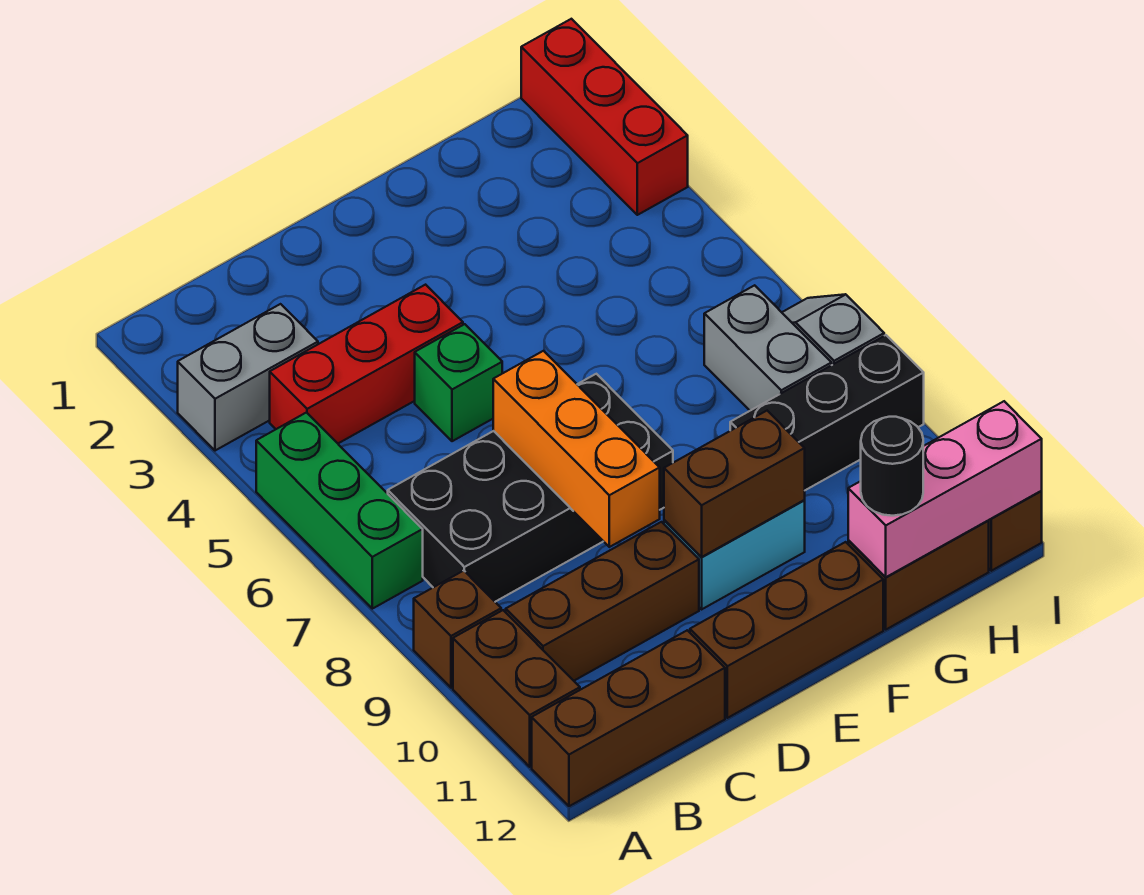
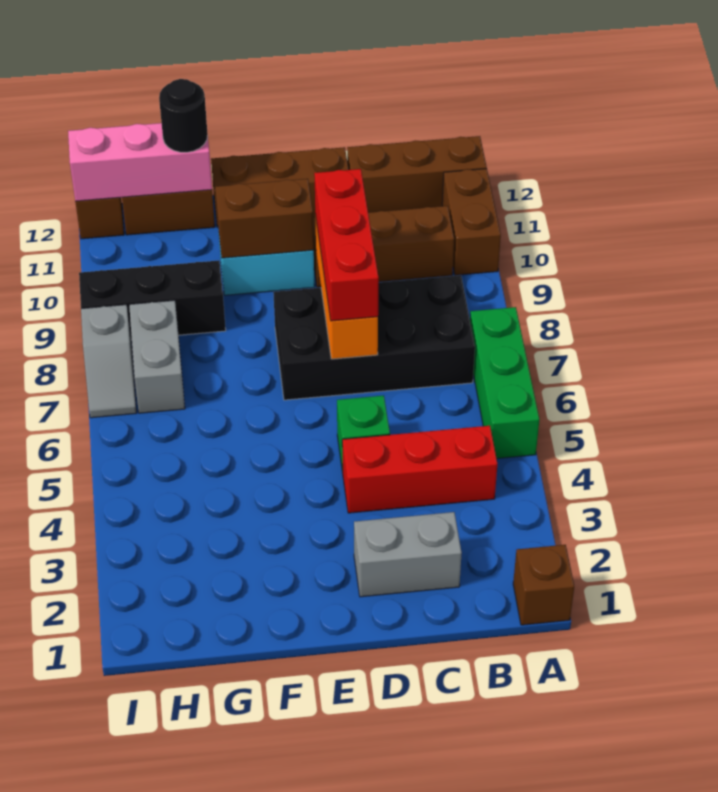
grey 1x2 brick [178,304,318,451] -> grey 1x2 brick moved to [354,512,462,597]
brown 1x1 brick [414,571,501,688] -> brown 1x1 brick moved to [513,545,574,625]
red 1x3 brick [521,19,688,215] -> red 1x3 brick moved to [314,169,379,321]

